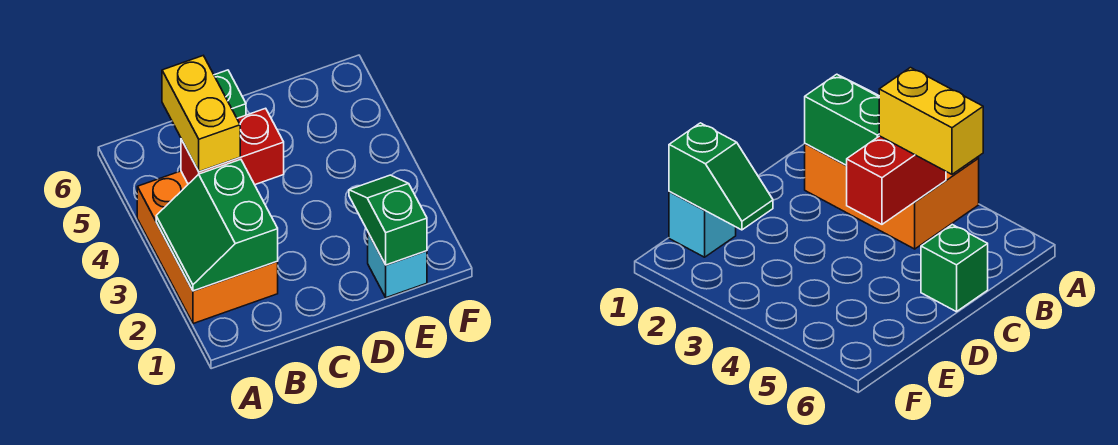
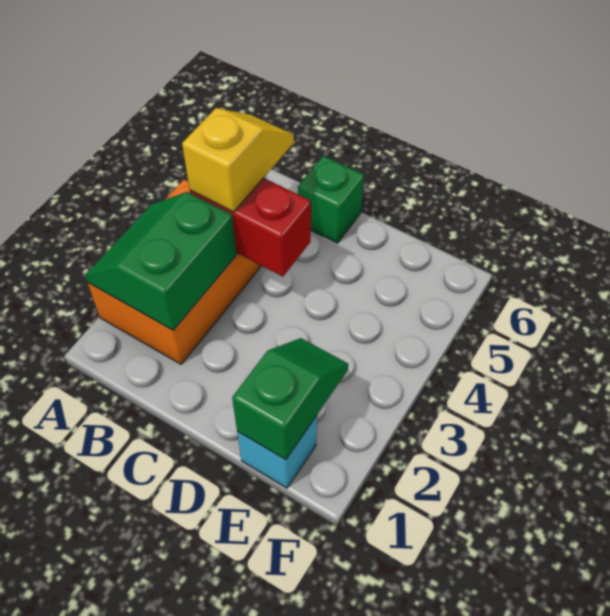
yellow 1x2 brick [162,56,240,172] -> yellow 1x2 slope [182,108,294,212]

